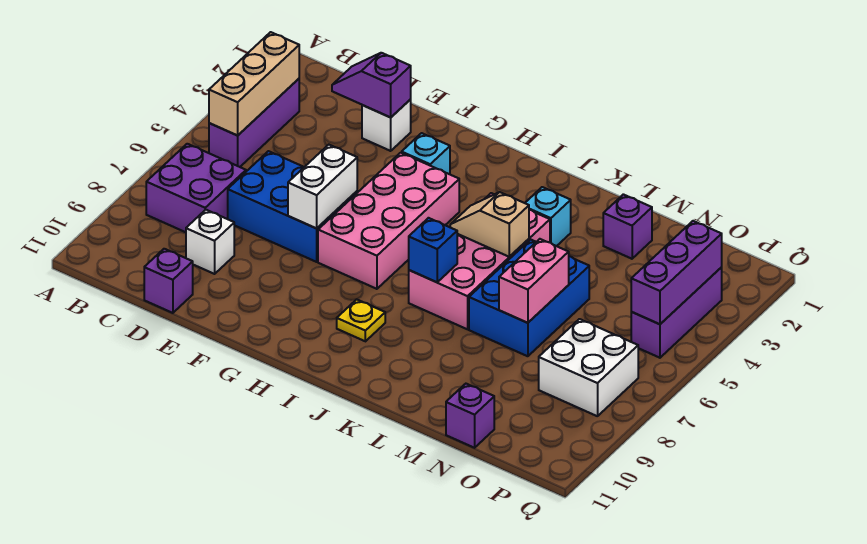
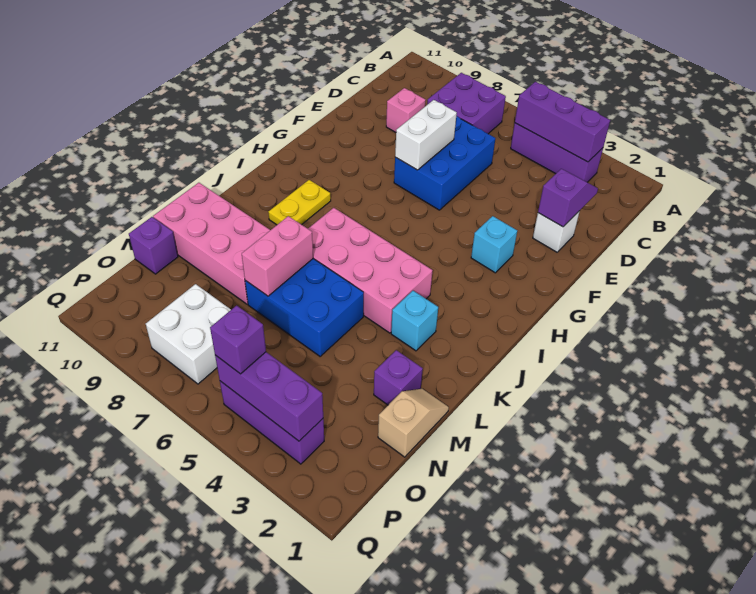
tan 1x3 brick [209,32,299,135] -> purple 1x3 brick [515,82,610,162]
white 1x1 brick [186,210,234,274] -> pink 1x1 brick [386,88,426,132]
purple 1x1 brick [144,249,193,313] -> purple 1x1 brick moved to [210,306,266,374]
white 1x2 brick [288,145,357,228] -> white 1x2 brick turned to [395,100,457,170]
pink 2x4 brick [318,153,459,289] -> pink 2x4 brick moved to [153,183,270,304]
yellow 1x1 plate [337,299,385,341] -> yellow 1x2 plate [268,180,331,225]
tan 1x2 slope [450,192,529,257] -> tan 1x2 slope moved to [378,389,449,457]
blue 1x1 brick [409,218,457,282] -> none
pink 1x2 brick [499,239,569,323] -> pink 1x2 brick turned to [242,216,313,296]

